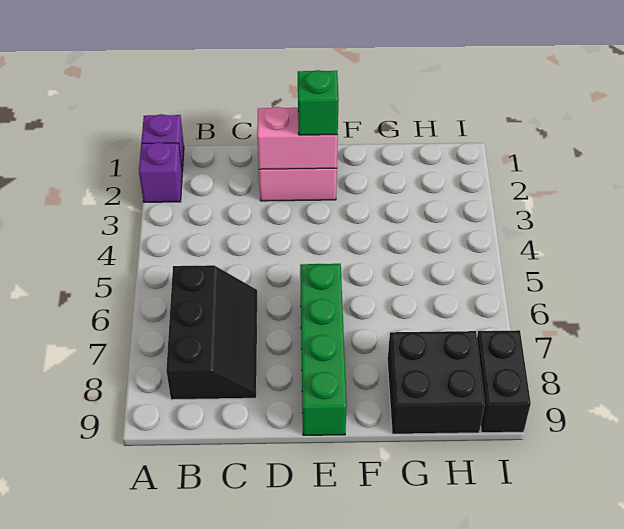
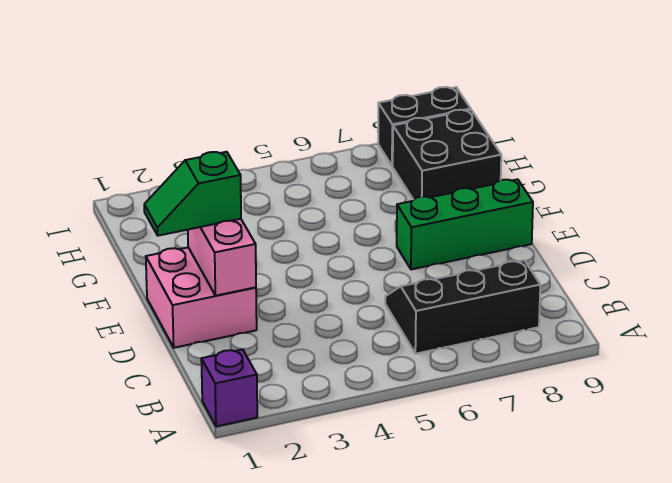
purple 1x1 brick [139,142,182,202] -> none
green 1x4 brick [300,264,347,435] -> green 1x3 brick [397,179,533,269]

